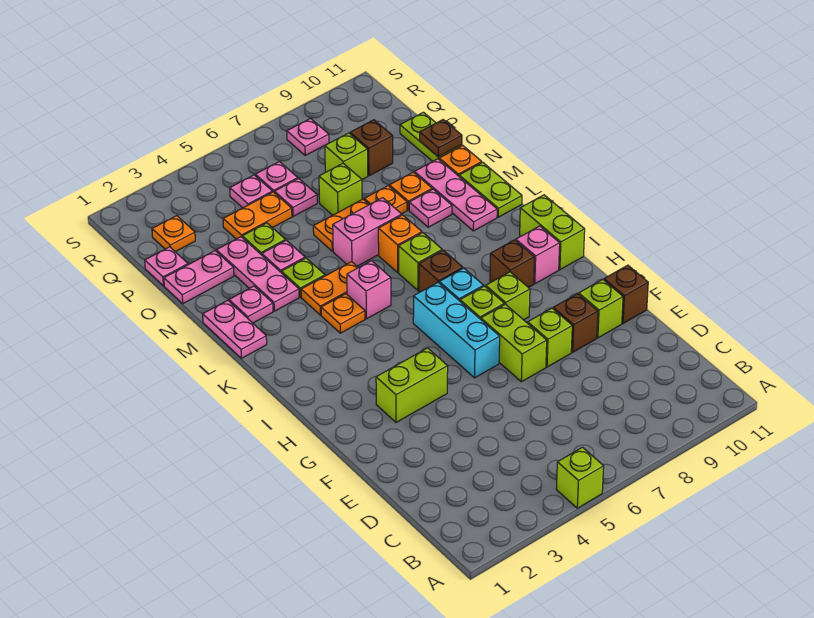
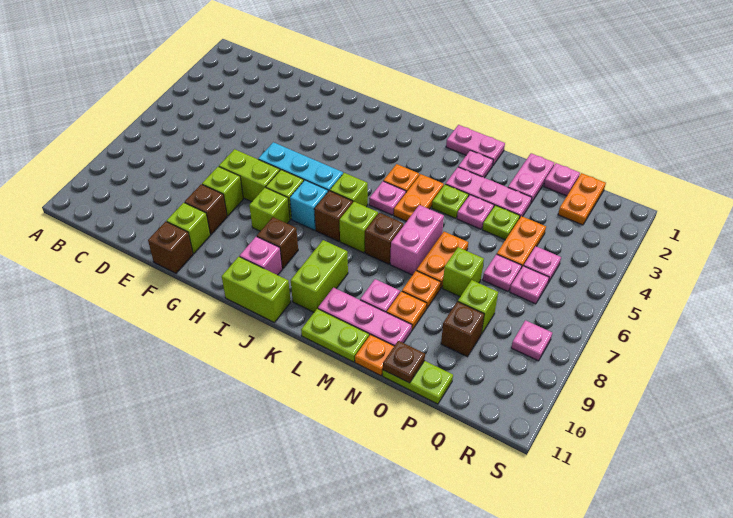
lime 1x1 brick [556,447,604,508] -> lime 1x1 brick moved to [330,173,368,207]
lime 1x2 brick [376,348,448,422] -> lime 1x2 brick moved to [291,240,348,312]
pink 1x1 brick [347,261,391,319] -> pink 1x1 plate [369,181,406,215]
orange 1x1 brick [378,215,422,272] -> brown 1x1 brick [365,213,404,264]
orange 1x1 plate [152,216,195,252] -> orange 1x2 plate [558,173,606,225]

